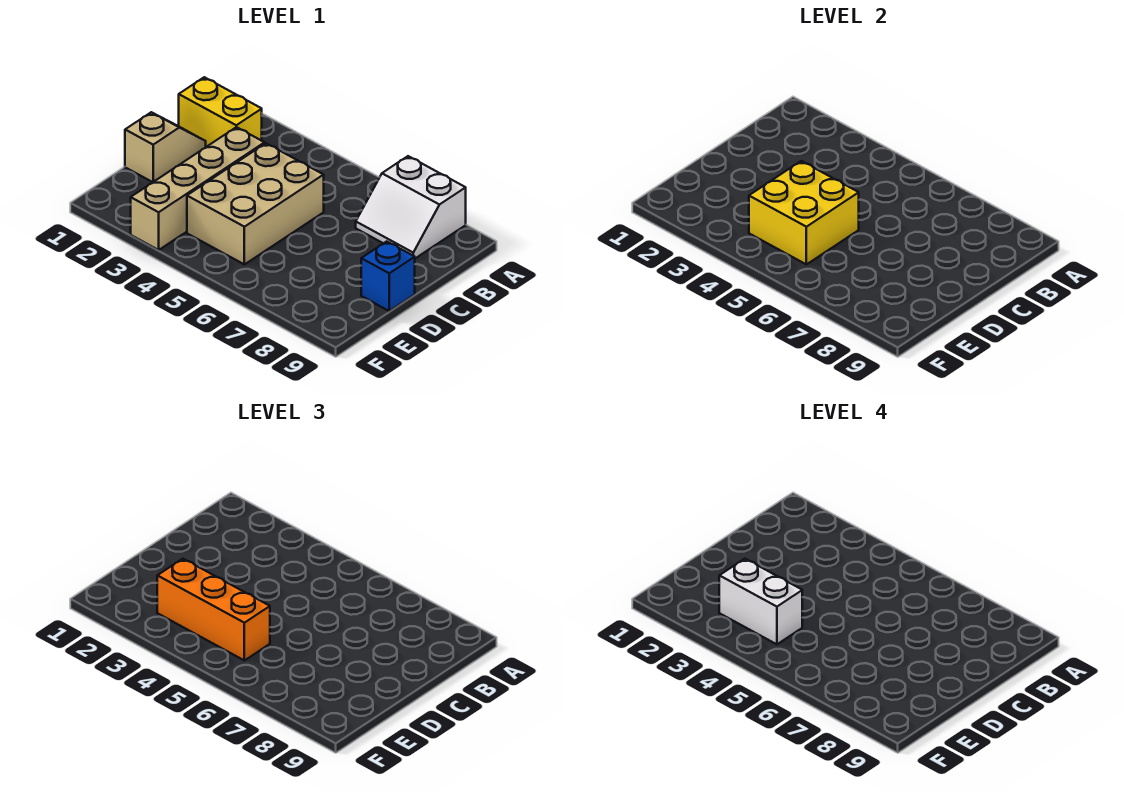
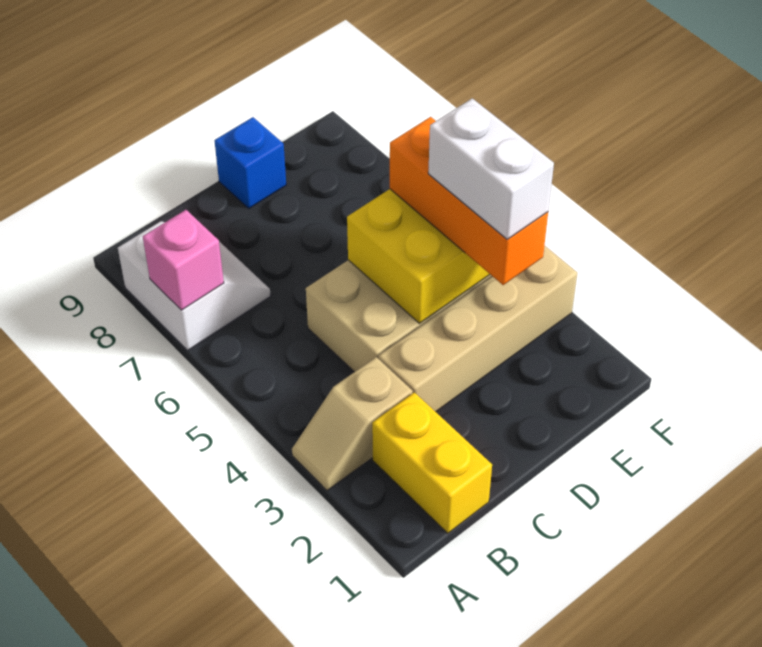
none -> pink 1x1 brick [143,210,224,310]
tan 1x2 slope [125,112,206,182] -> tan 1x2 slope moved to [292,357,413,490]

